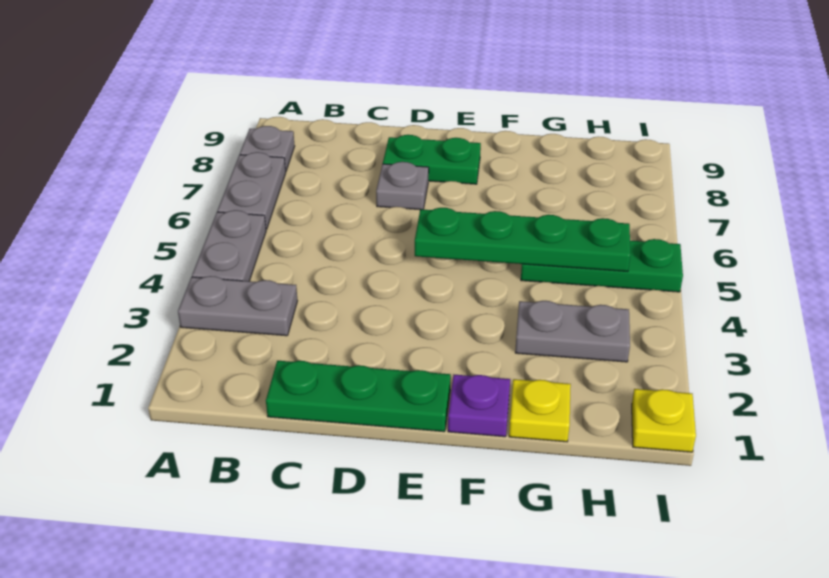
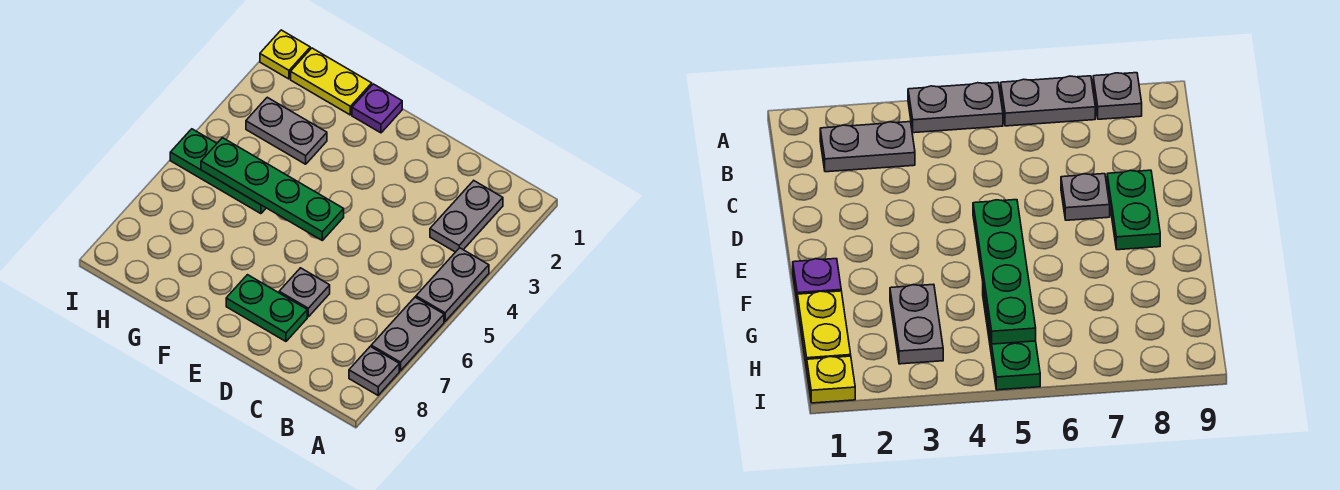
grey 1x2 plate [178,276,297,336] -> grey 1x2 plate turned to [430,181,503,252]
green 1x3 plate [266,361,451,432] -> none
yellow 1x1 plate [509,379,571,442] -> yellow 1x2 plate [291,48,372,115]

